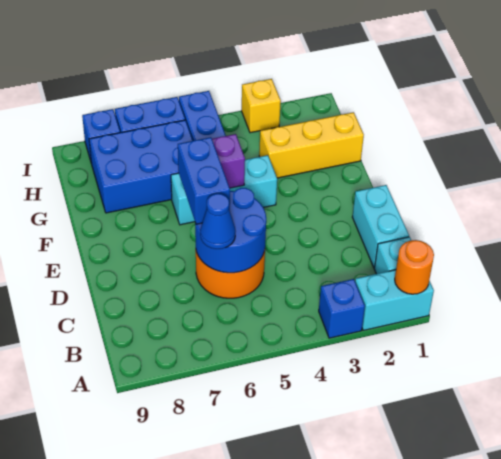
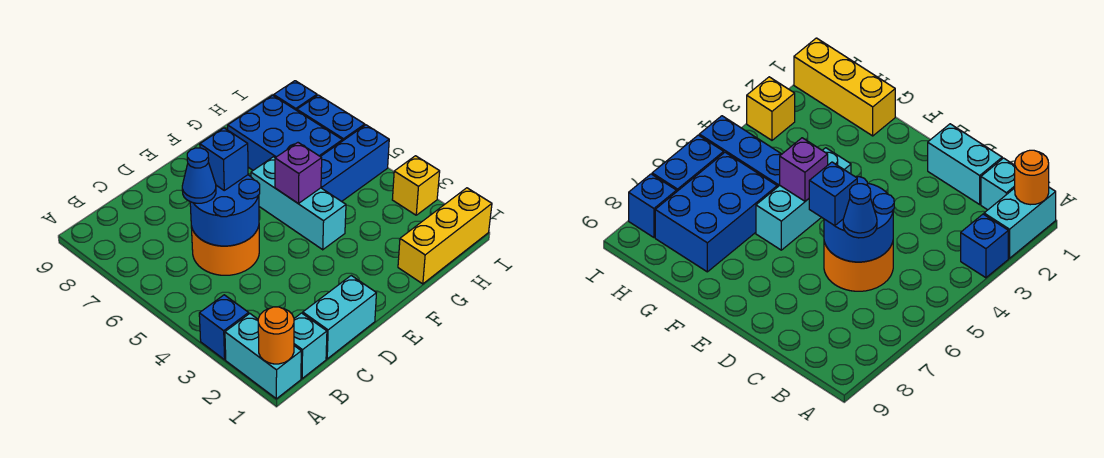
blue 1x2 brick [178,137,230,224] -> blue 1x1 brick [200,128,248,190]
yellow 1x3 brick [259,112,364,178] -> yellow 1x3 brick turned to [398,188,492,284]

